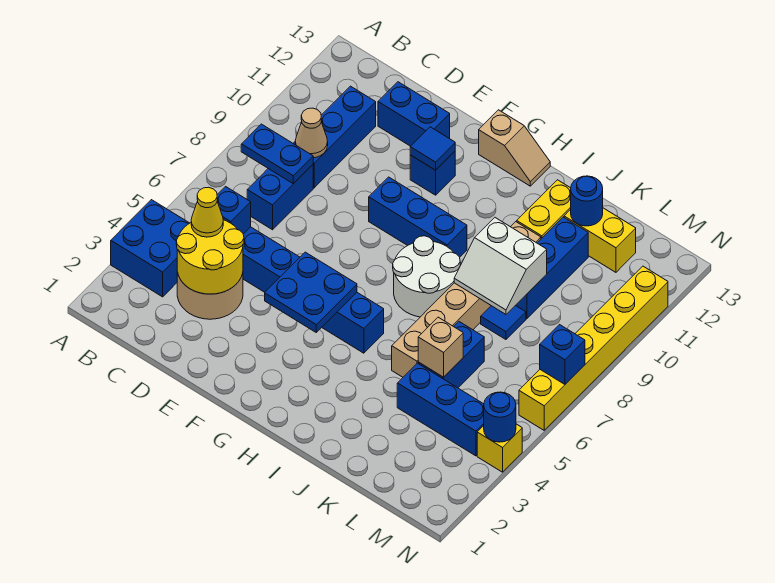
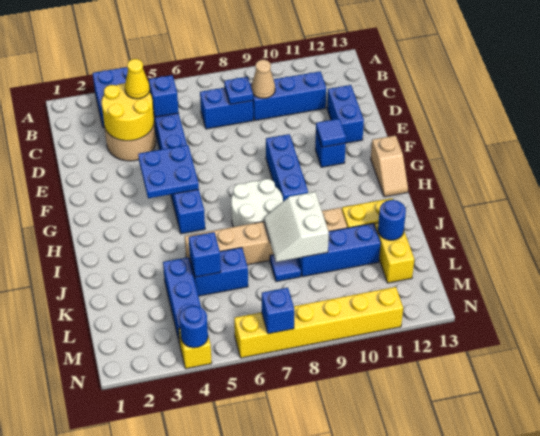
blue 1x2 plate [241,124,313,184] -> blue 1x1 plate [224,77,253,104]
tan 1x1 brick [418,317,463,377] -> blue 1x1 brick [189,232,221,277]

